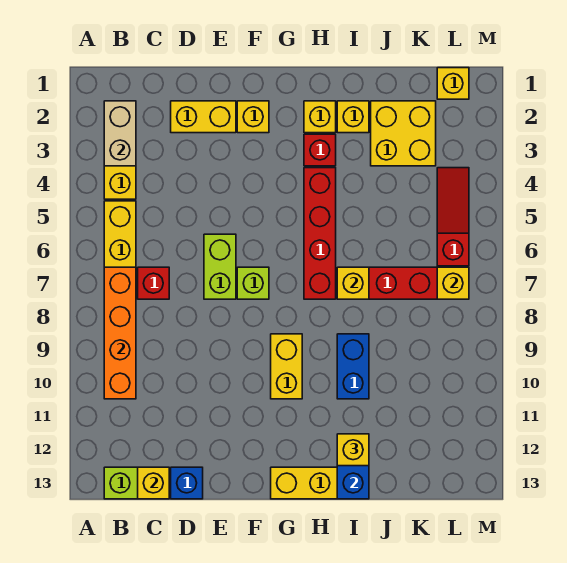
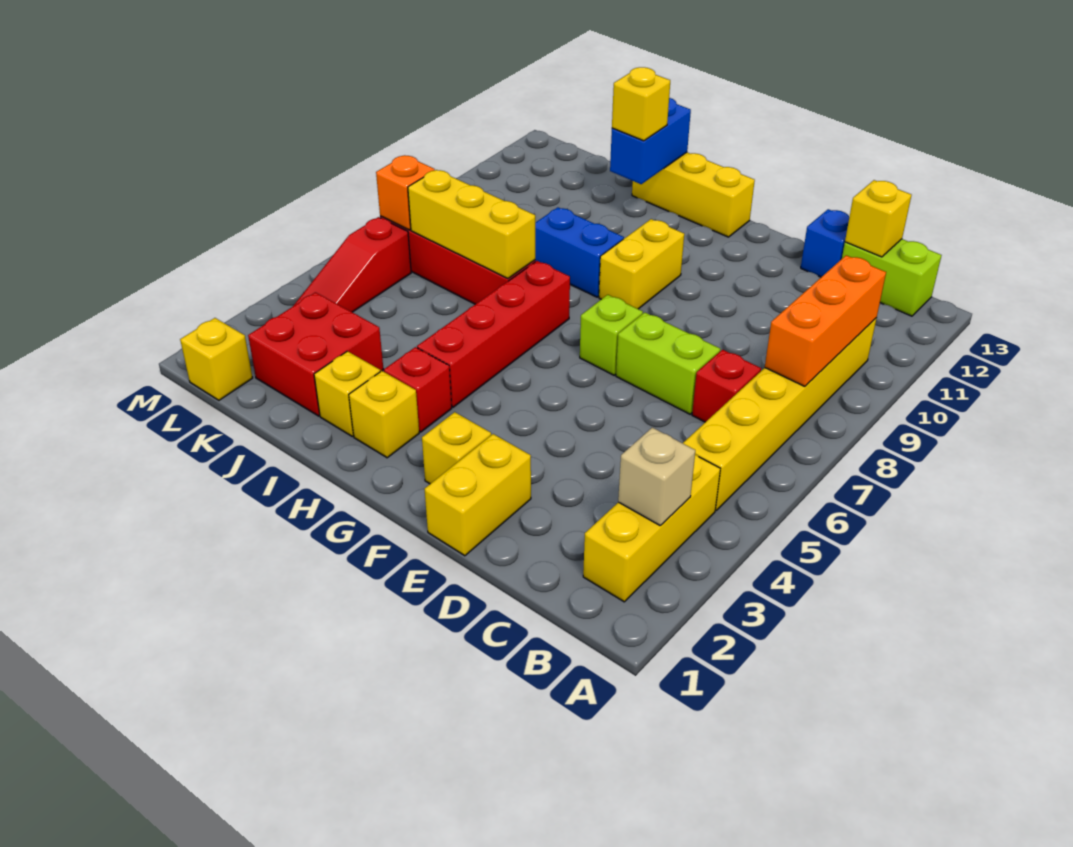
tan 1x2 brick [104,101,136,166] -> tan 1x1 brick [618,428,695,525]
orange 1x4 brick [104,267,136,399] -> orange 1x3 brick [765,255,886,386]
yellow 1x2 brick [171,101,236,133] -> yellow 1x2 brick turned to [425,434,531,556]
lime 1x2 brick [204,234,236,299] -> lime 1x2 brick turned to [616,312,720,414]
yellow 1x1 brick [337,267,369,299] -> yellow 1x3 brick [408,170,535,278]
blue 1x2 brick [337,334,369,399] -> blue 1x2 brick turned to [535,207,624,297]
yellow 2x2 brick [371,101,436,166] -> red 2x2 brick [248,292,384,416]
yellow 1x1 brick [437,267,469,299] -> orange 1x1 brick [376,155,435,230]

